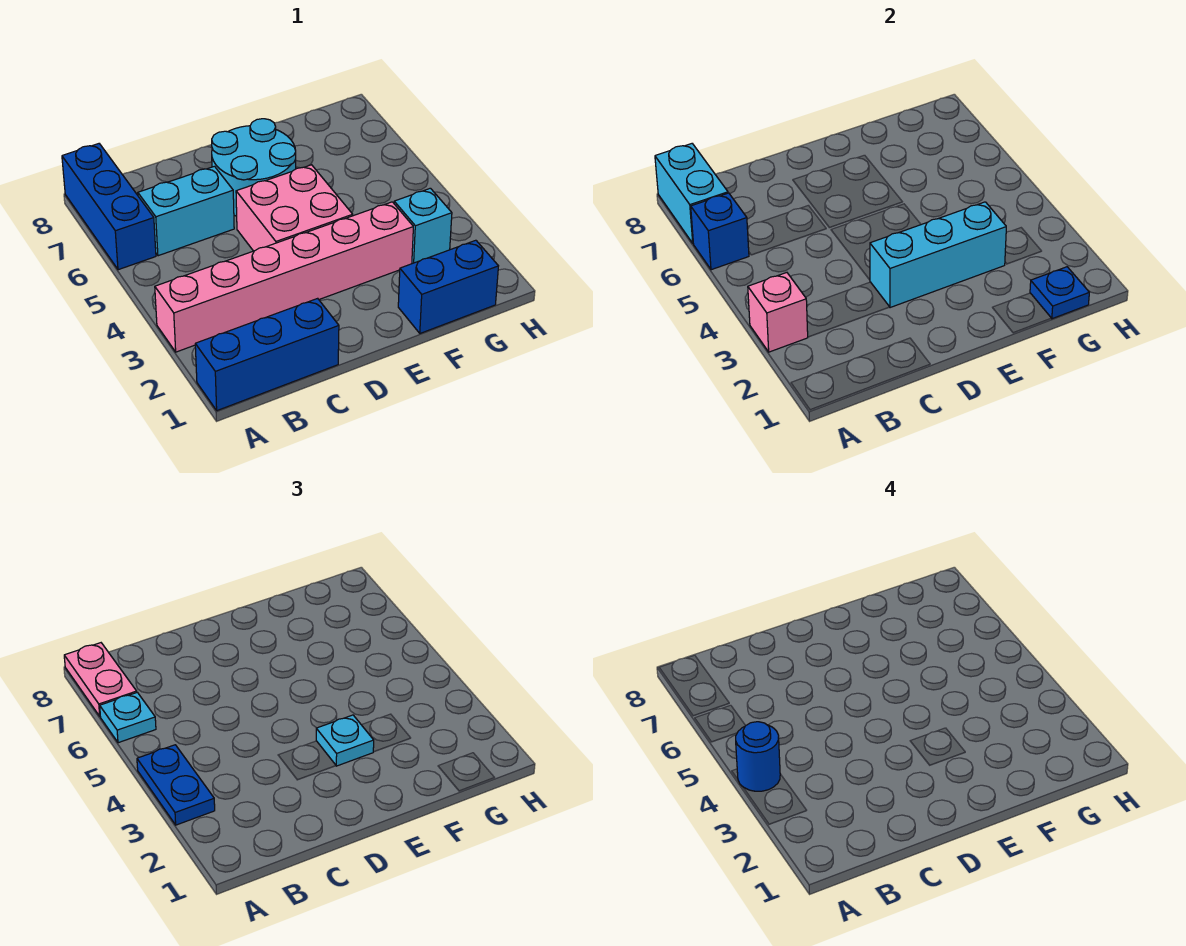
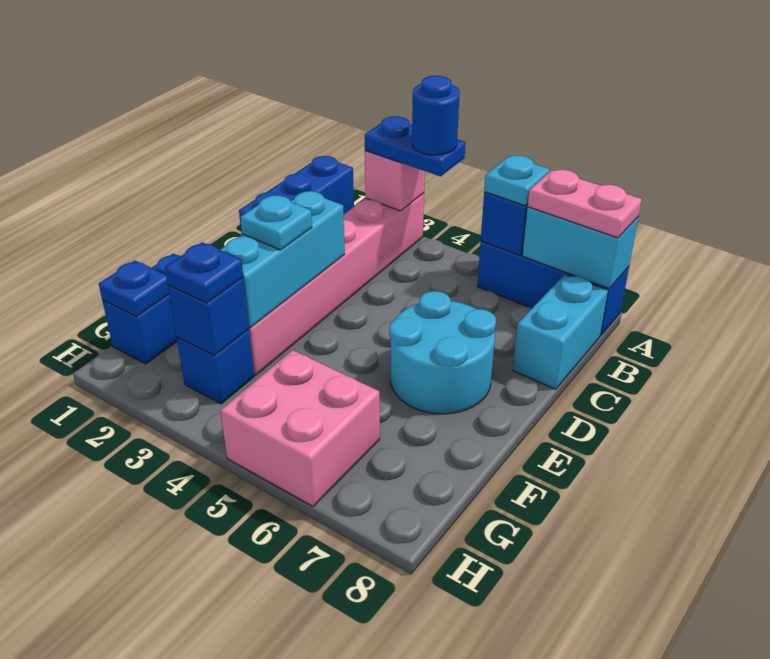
cyan 1x2 brick [138,166,234,256] -> cyan 1x2 brick moved to [513,274,608,389]
pink 2x2 brick [236,165,353,251] -> pink 2x2 brick moved to [220,350,380,506]
cyan 1x1 brick [394,188,452,264] -> blue 1x1 brick [177,329,254,404]
none -> blue 1x1 brick [168,278,249,356]
none -> blue 1x1 plate [165,242,243,303]

